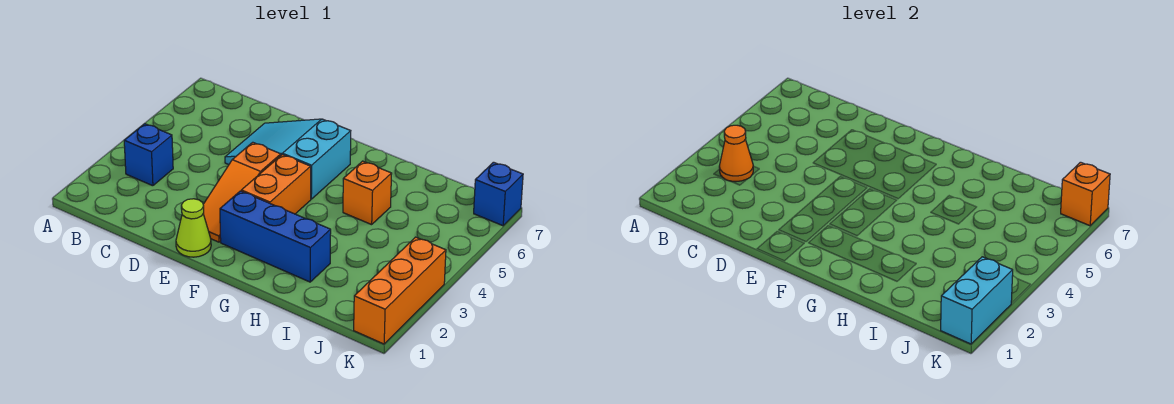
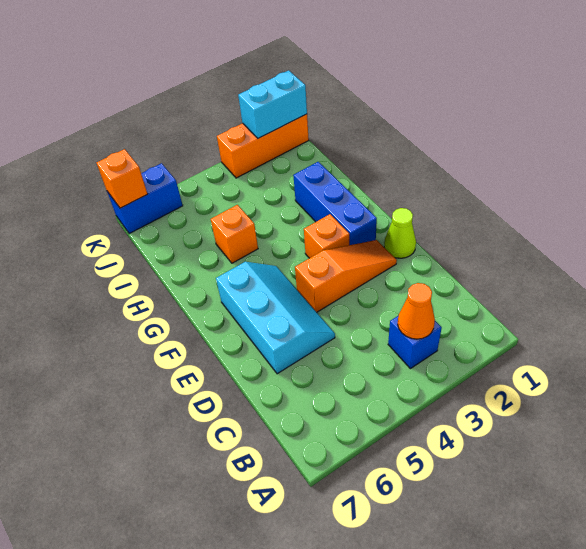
cyan 2x3 slope [225,119,351,199] -> cyan 2x3 slope turned to [216,262,335,374]
orange 1x2 brick [241,155,311,214] -> orange 1x1 brick [304,214,349,258]
blue 1x1 brick [474,162,523,226] -> blue 1x2 brick [107,163,183,234]

